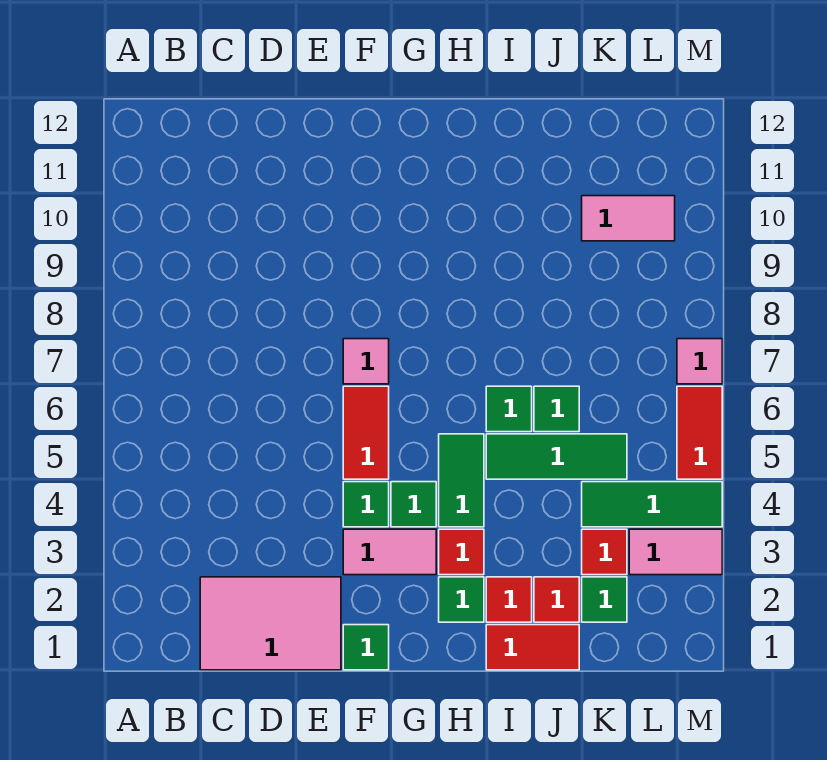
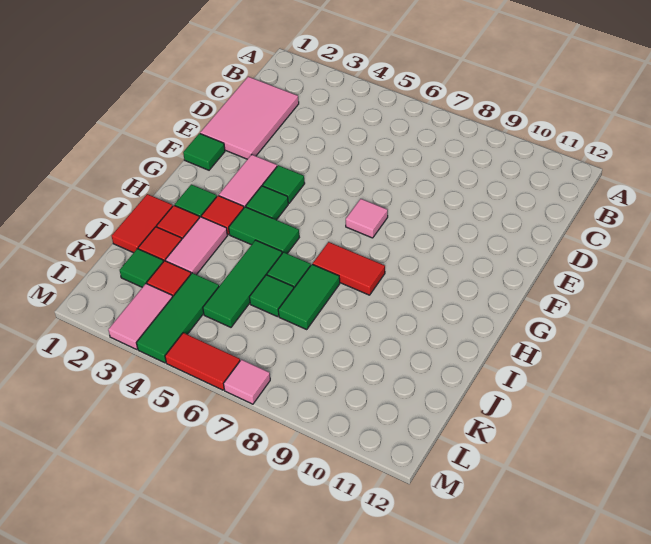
red 1x2 tile [343,386,389,479] -> red 1x2 tile moved to [313,242,385,295]
none -> green 1x2 tile [278,264,340,329]
pink 1x2 tile [582,196,675,241] -> pink 1x2 tile moved to [166,217,227,275]

